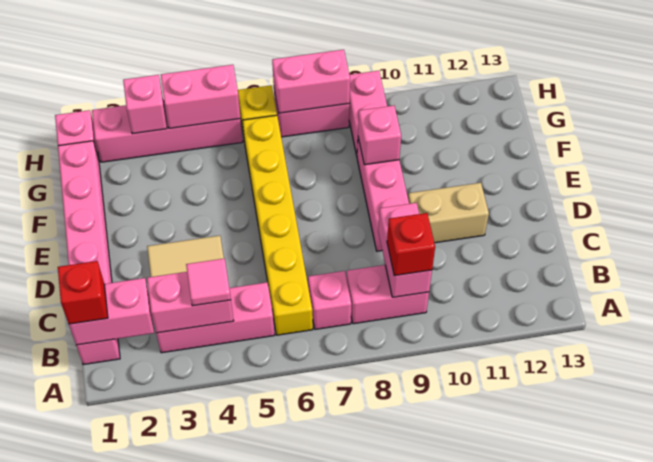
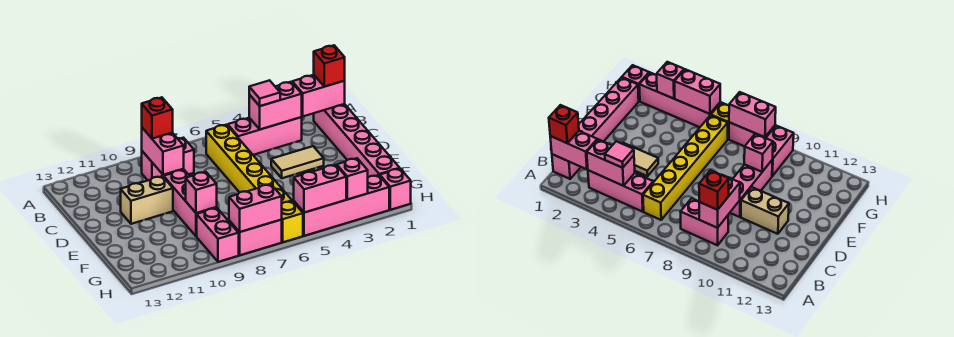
pink 1x1 brick [308,271,351,329] -> none

